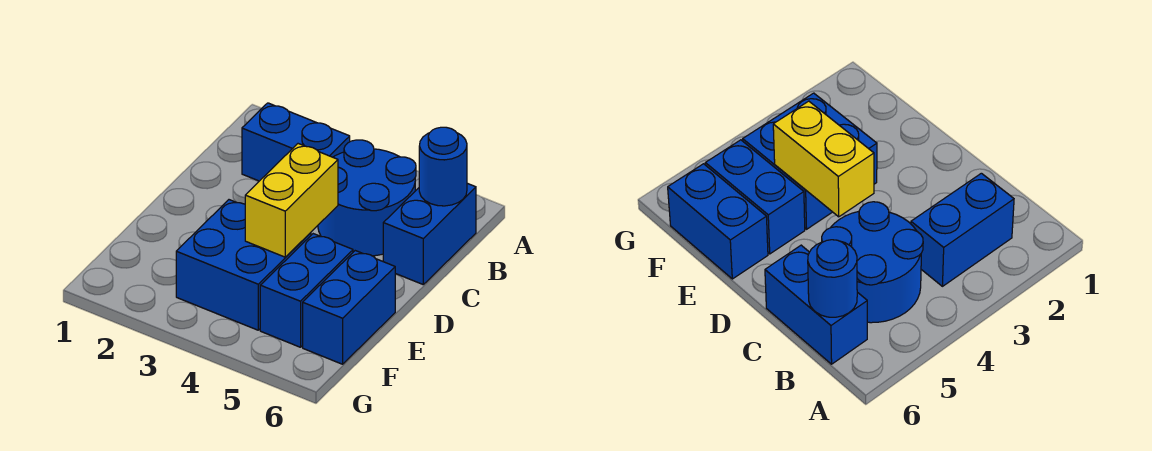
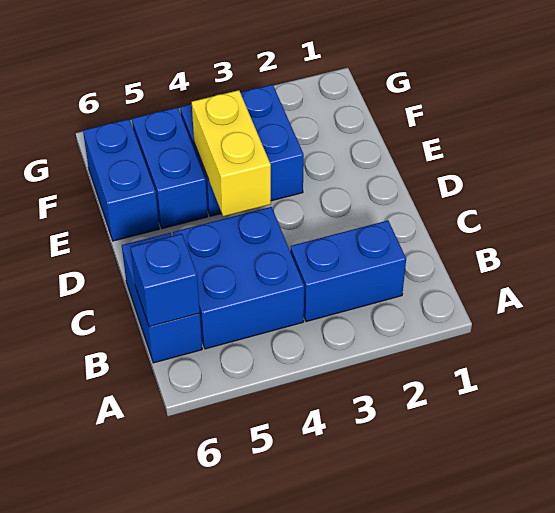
blue 2x2 round brick [318,140,416,256] -> blue 2x2 brick [173,207,304,349]
blue 1x1 round brick [419,127,467,206] -> blue 1x1 brick [131,234,200,327]

